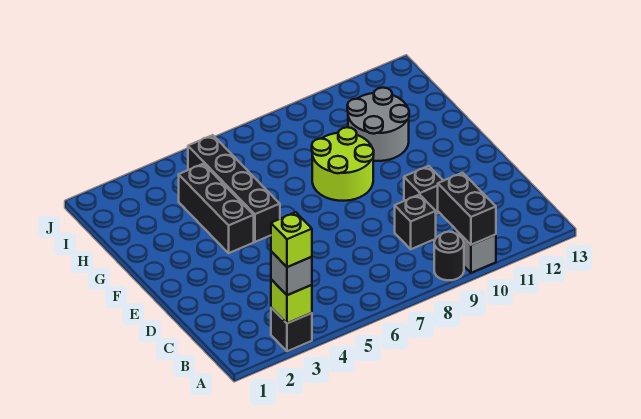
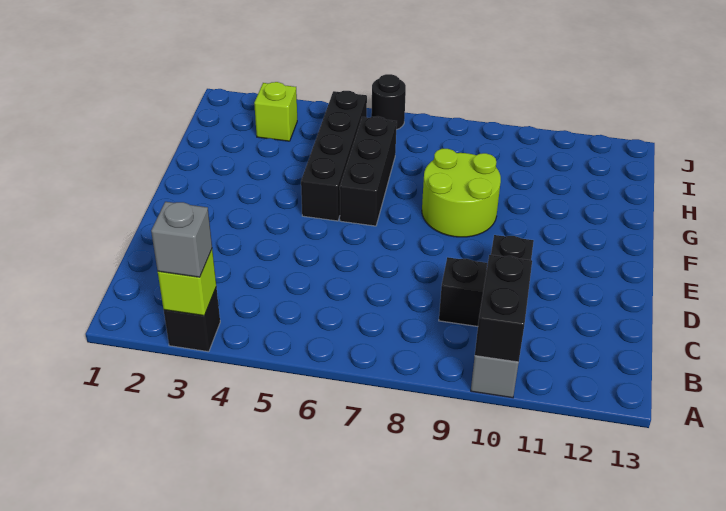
lime 1x1 brick [271,212,312,267] -> lime 1x1 brick moved to [254,82,297,141]
black 1x1 round brick [434,232,464,280] -> black 1x1 round brick moved to [371,74,406,130]
black 1x3 brick [179,164,254,253] -> black 1x3 brick moved to [340,116,397,226]
grey 2x2 round brick [347,88,409,161] -> none

